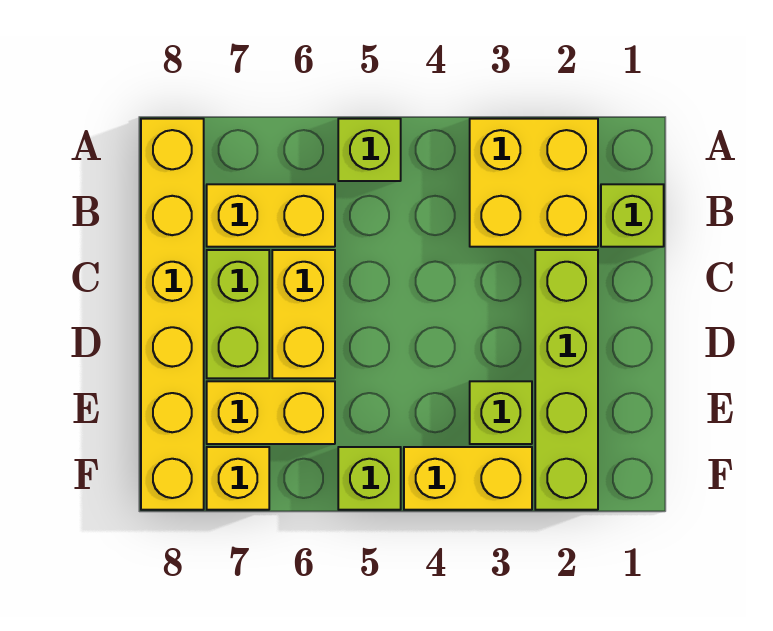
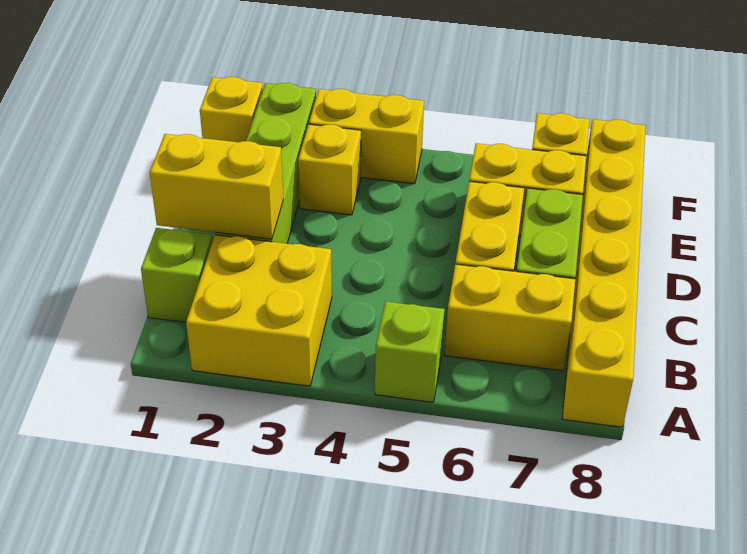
none -> yellow 1x2 brick [150,134,283,239]
lime 1x1 brick [470,381,532,444] -> yellow 1x1 brick [298,124,361,215]
none -> yellow 1x1 brick [200,77,263,142]
lime 1x1 brick [338,447,401,510] -> none

